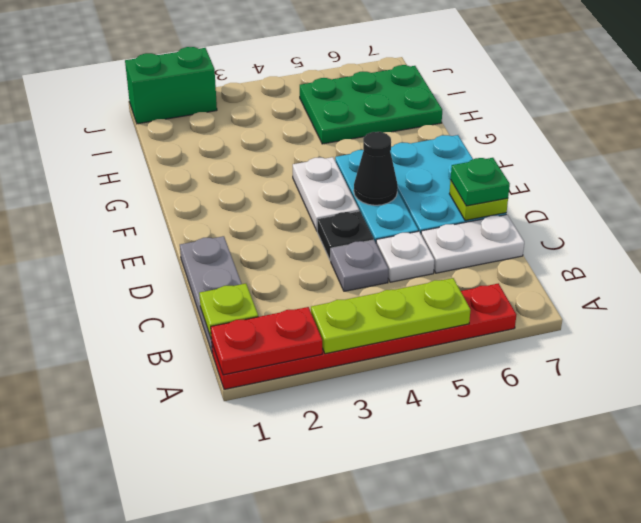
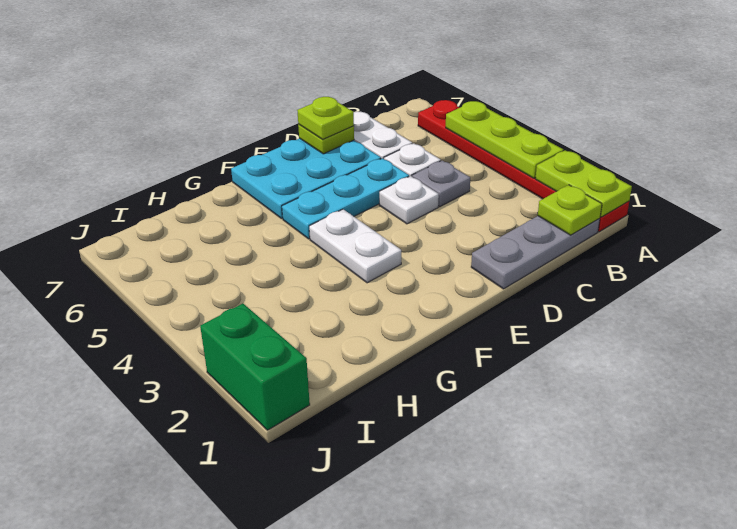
red 1x2 plate [211,307,322,375] -> lime 1x2 plate [535,150,632,217]
black 1x1 plate [317,211,373,261] -> white 1x1 plate [379,176,439,224]
green 1x1 plate [451,158,510,206] -> lime 1x1 plate [297,97,354,140]
white 1x2 plate [293,157,359,230] -> white 1x2 plate turned to [309,209,401,283]
black 1x1 cone [354,132,398,205] -> none
green 2x3 plate [300,65,442,144] -> none

